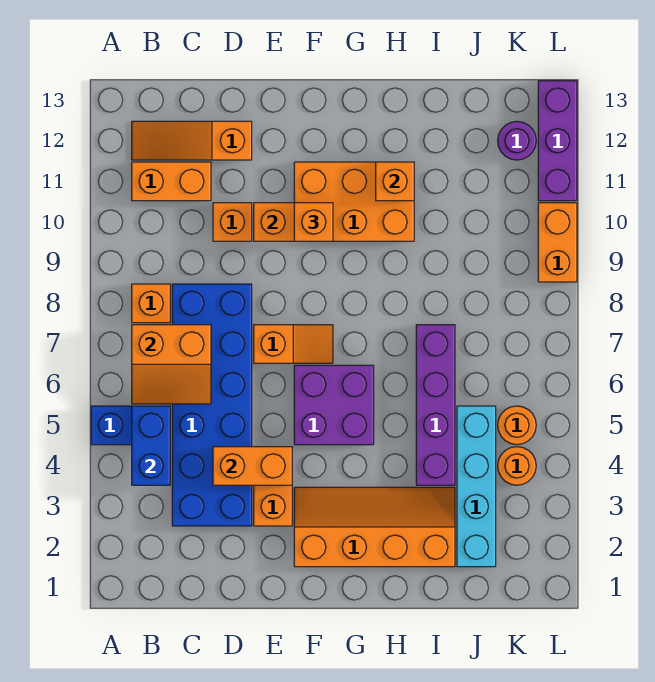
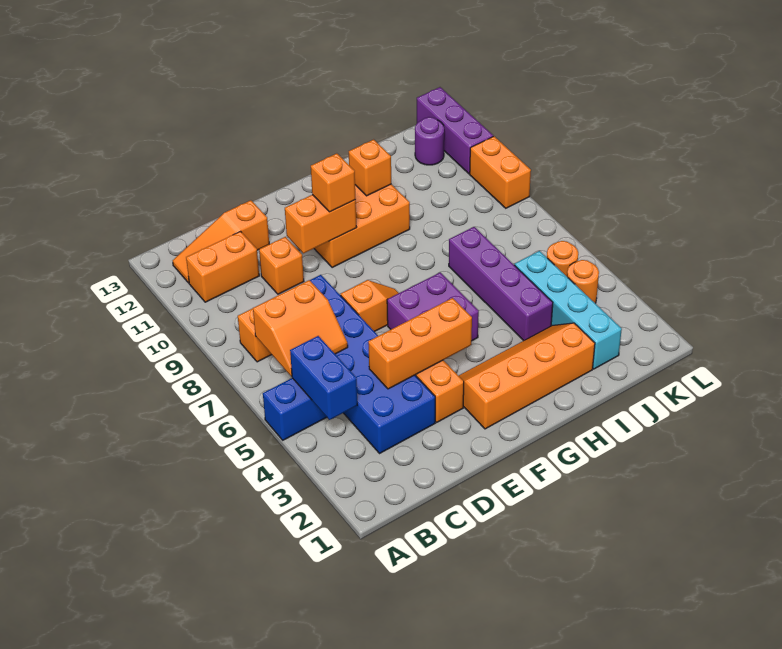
orange 1x2 brick [213,447,292,485] -> orange 1x3 brick [368,298,472,389]

